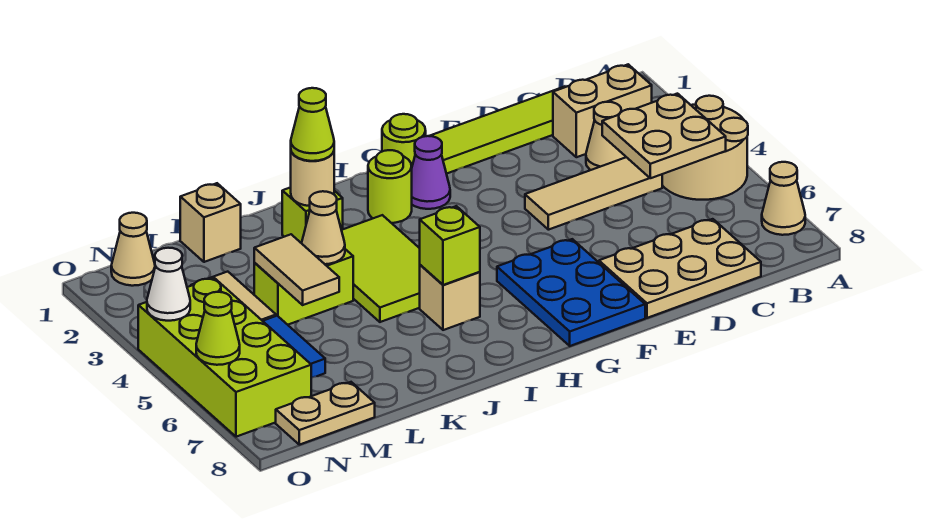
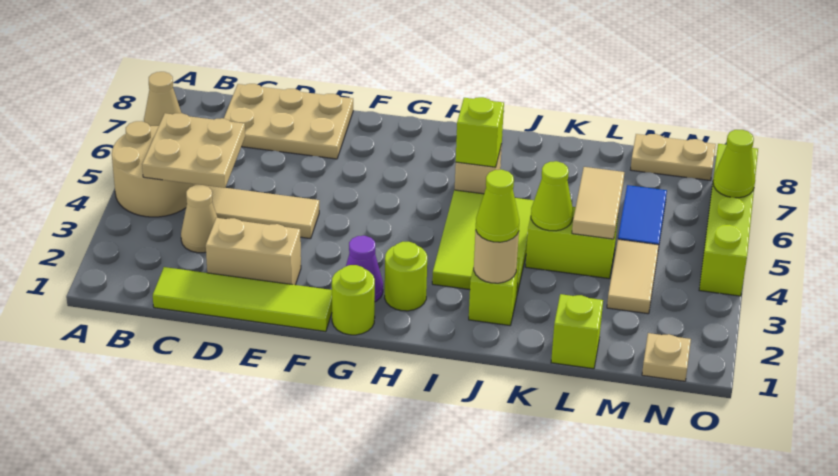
tan 1x2 brick [553,64,652,157] -> tan 1x2 brick moved to [206,218,301,285]
blue 2x3 plate [497,239,645,346] -> none
tan 1x1 cone [302,191,345,264] -> lime 1x1 cone [531,161,573,231]
tan 1x1 brick [180,183,241,262] -> lime 1x1 brick [551,294,603,369]
tan 1x1 cone [111,213,155,286] -> tan 1x1 plate [642,333,691,381]
lime 2x4 brick [138,278,311,437] -> lime 1x4 brick [699,144,758,296]
white 1x1 cone [147,248,190,321] -> none

